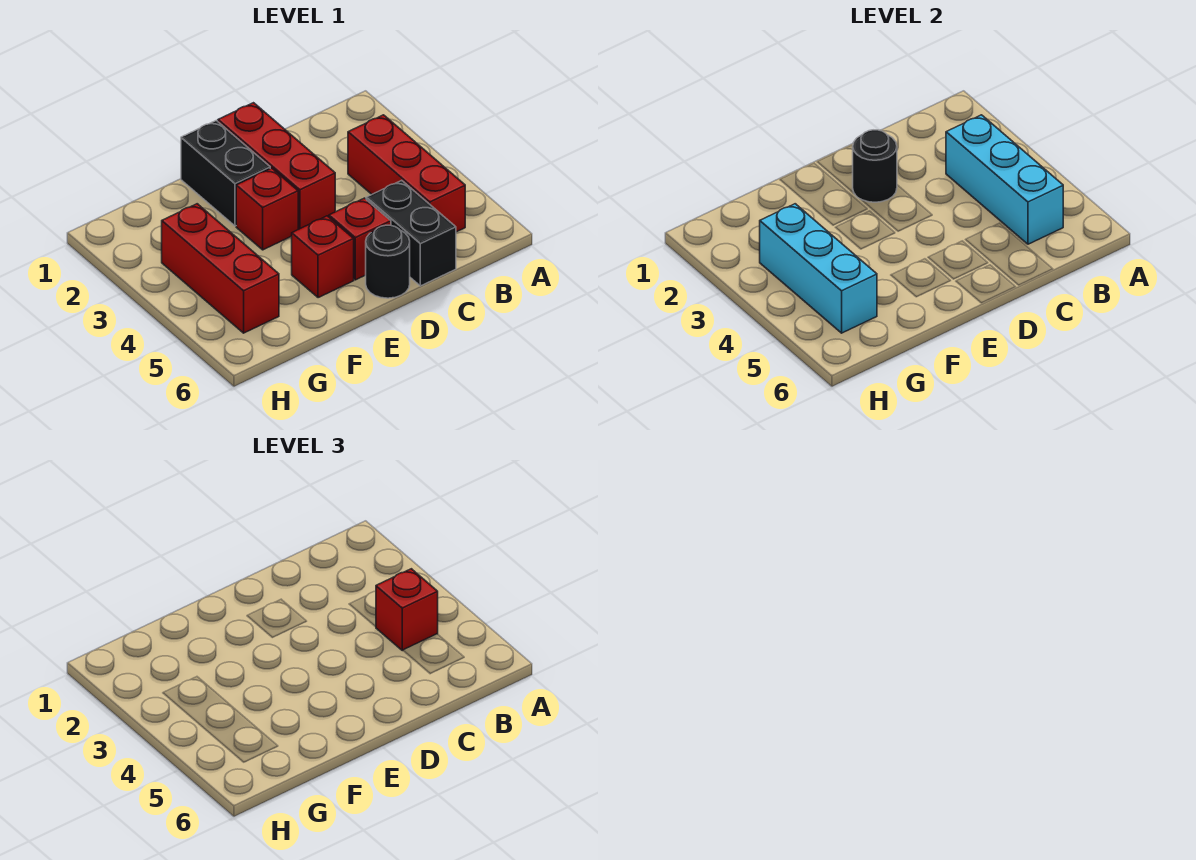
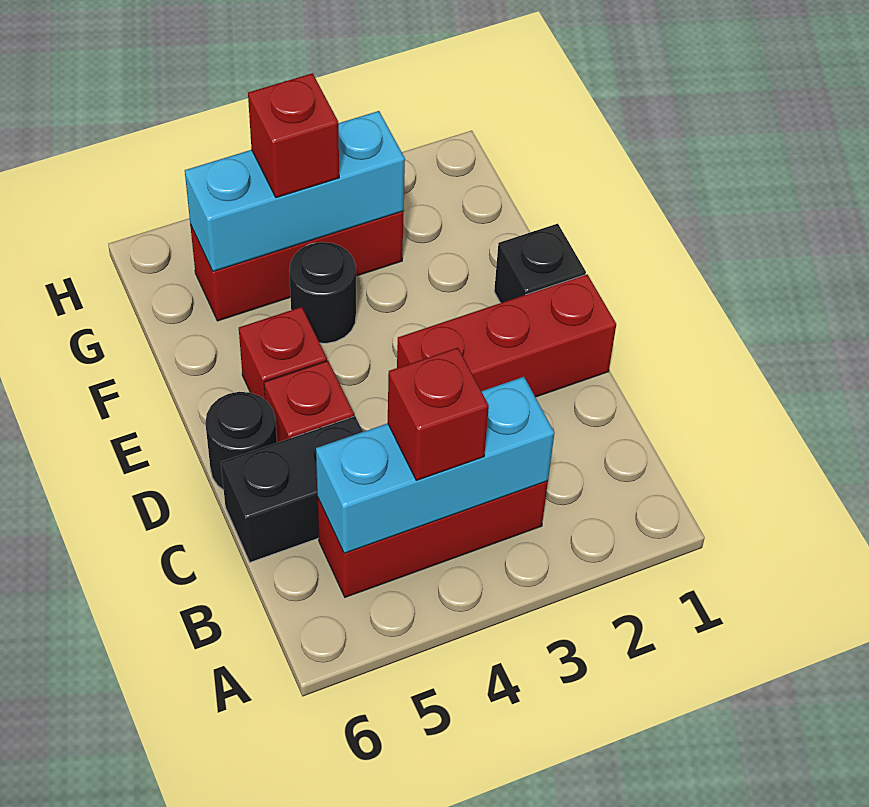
black 1x1 round brick [853,130,897,202] -> black 1x1 round brick moved to [289,242,356,343]
black 1x2 brick [181,120,270,226] -> black 1x1 brick [494,224,586,303]
red 1x1 brick [236,168,298,250] -> red 1x1 brick moved to [248,73,339,198]

